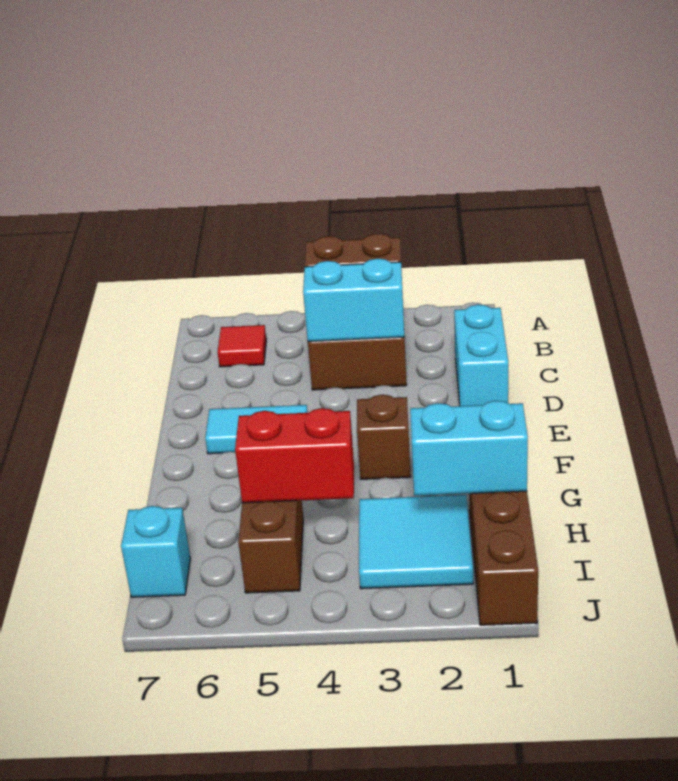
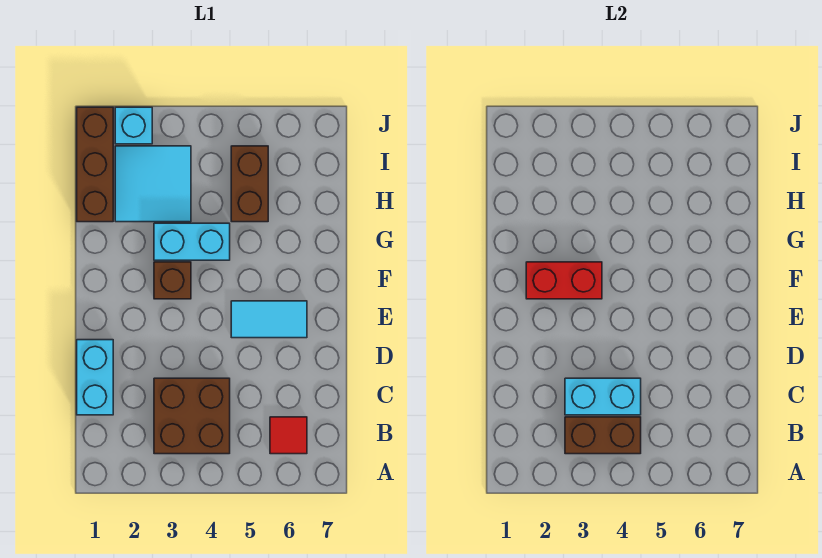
cyan 1x2 brick [410,401,528,496] -> cyan 1x2 brick moved to [154,223,230,260]
red 1x2 brick [235,408,354,503] -> red 1x2 brick moved to [526,262,602,299]
cyan 1x1 brick [121,506,190,597] -> cyan 1x1 brick moved to [115,107,152,144]

